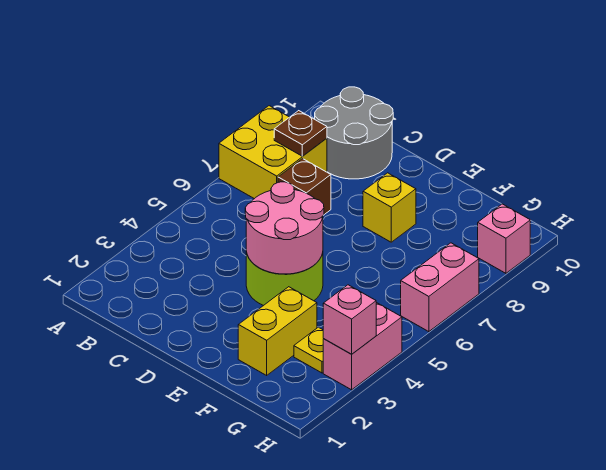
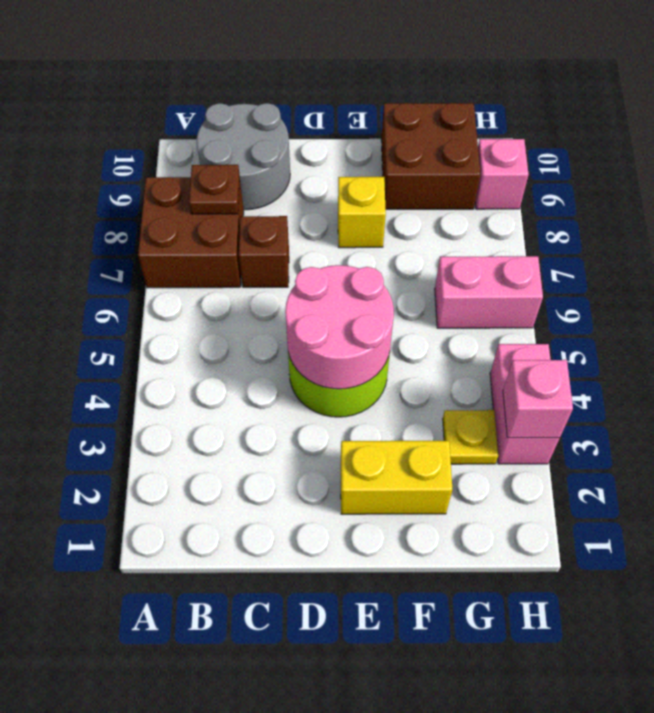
yellow 2x2 brick [219,106,327,199] -> brown 2x2 brick [138,177,244,288]
yellow 1x2 brick [238,287,317,375] -> yellow 1x2 brick turned to [341,441,452,514]
none -> brown 2x2 brick [381,103,480,209]
pink 1x2 brick [401,243,479,332] -> pink 1x2 brick turned to [435,256,543,328]

